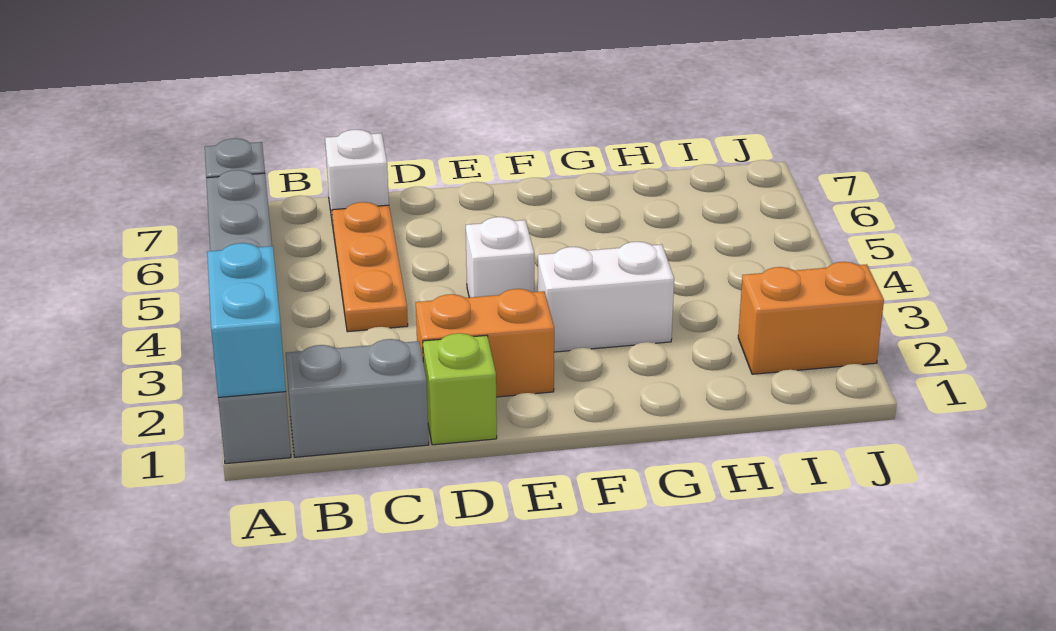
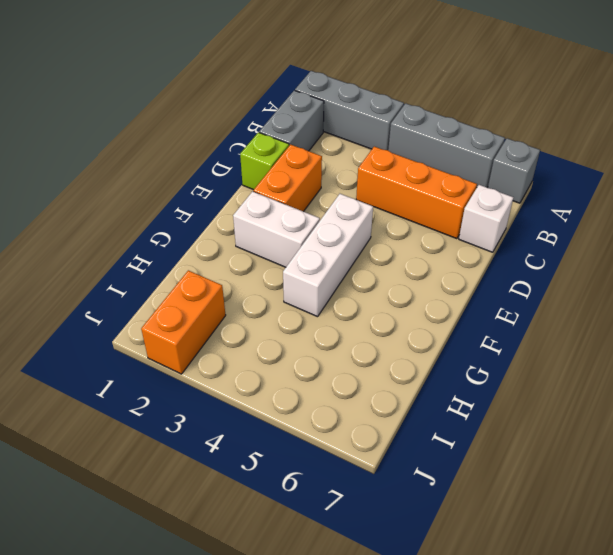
cyan 1x2 brick [207,243,286,398] -> none
orange 1x3 plate [332,202,408,332] -> orange 1x3 brick [356,147,477,239]
white 1x1 brick [466,217,534,298] -> white 1x3 brick [283,194,373,317]
white 1x2 brick [538,242,674,352] -> white 1x2 brick turned to [233,191,320,267]

